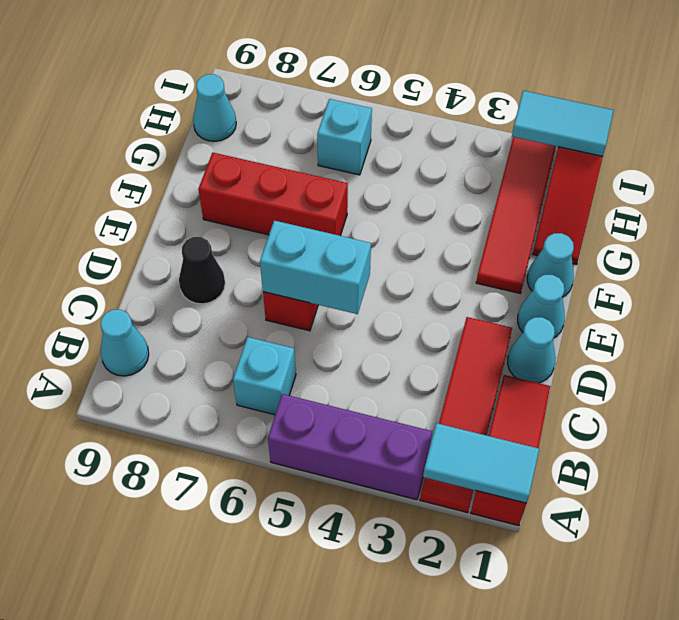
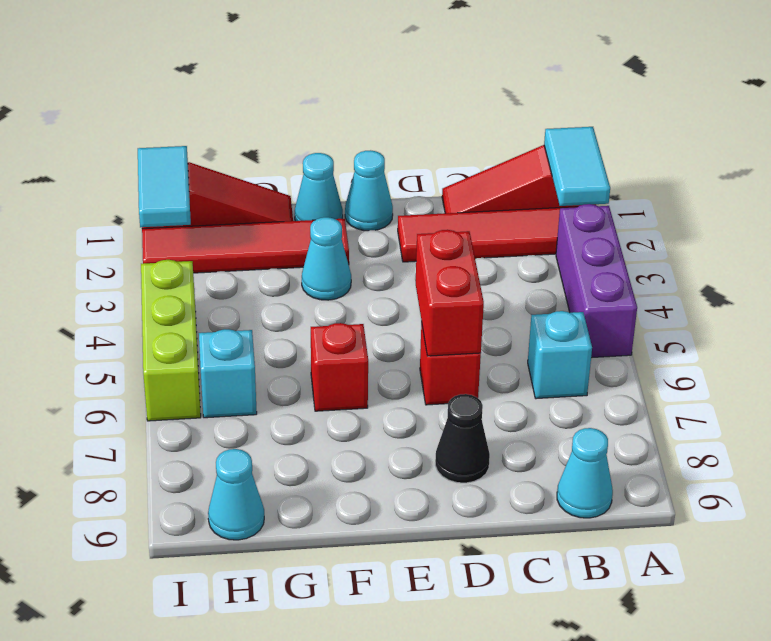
cyan 1x1 cone [508,317,556,383] -> cyan 1x1 cone moved to [302,217,351,300]
cyan 1x2 brick [260,221,371,314] -> red 1x2 brick [416,230,484,356]
red 1x3 brick [198,153,348,236] -> red 1x1 brick [311,323,368,411]
none -> lime 1x3 brick [141,260,201,421]

